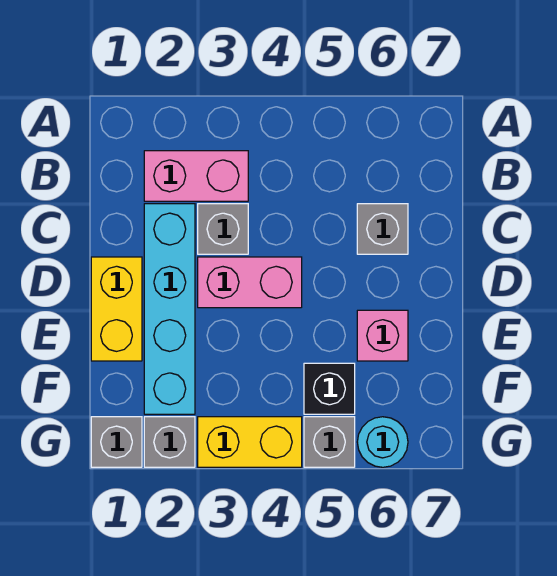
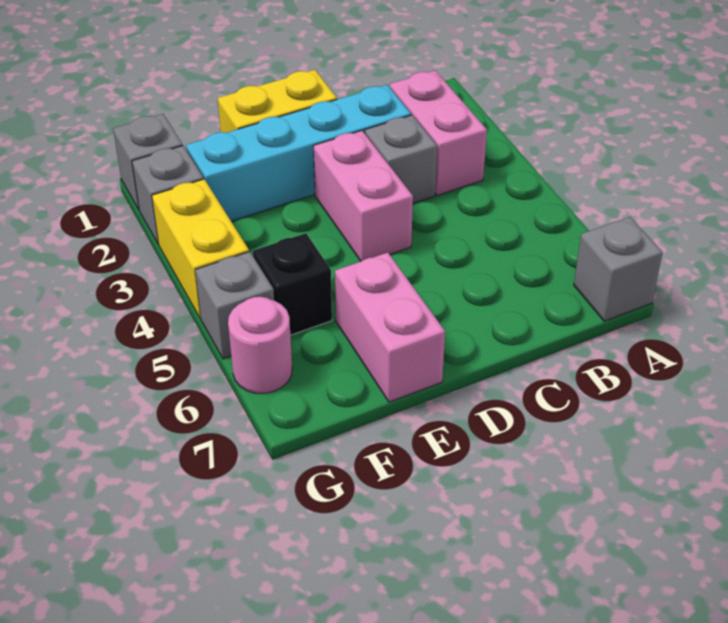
grey 1x1 brick [357,204,408,254] -> grey 1x1 brick moved to [574,217,663,321]
pink 1x1 brick [357,310,408,361] -> pink 1x2 brick [335,253,445,402]
cyan 1x1 round brick [357,417,408,467] -> pink 1x1 round brick [228,297,292,393]

